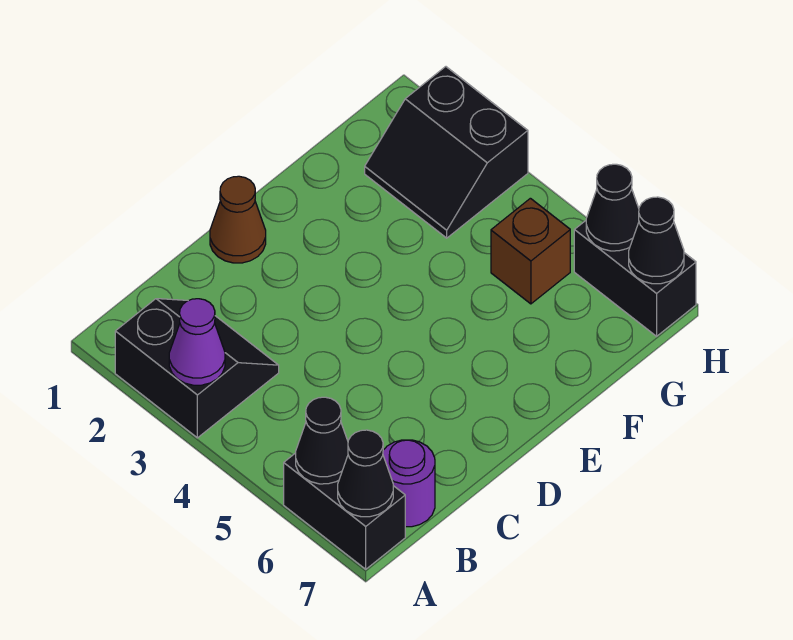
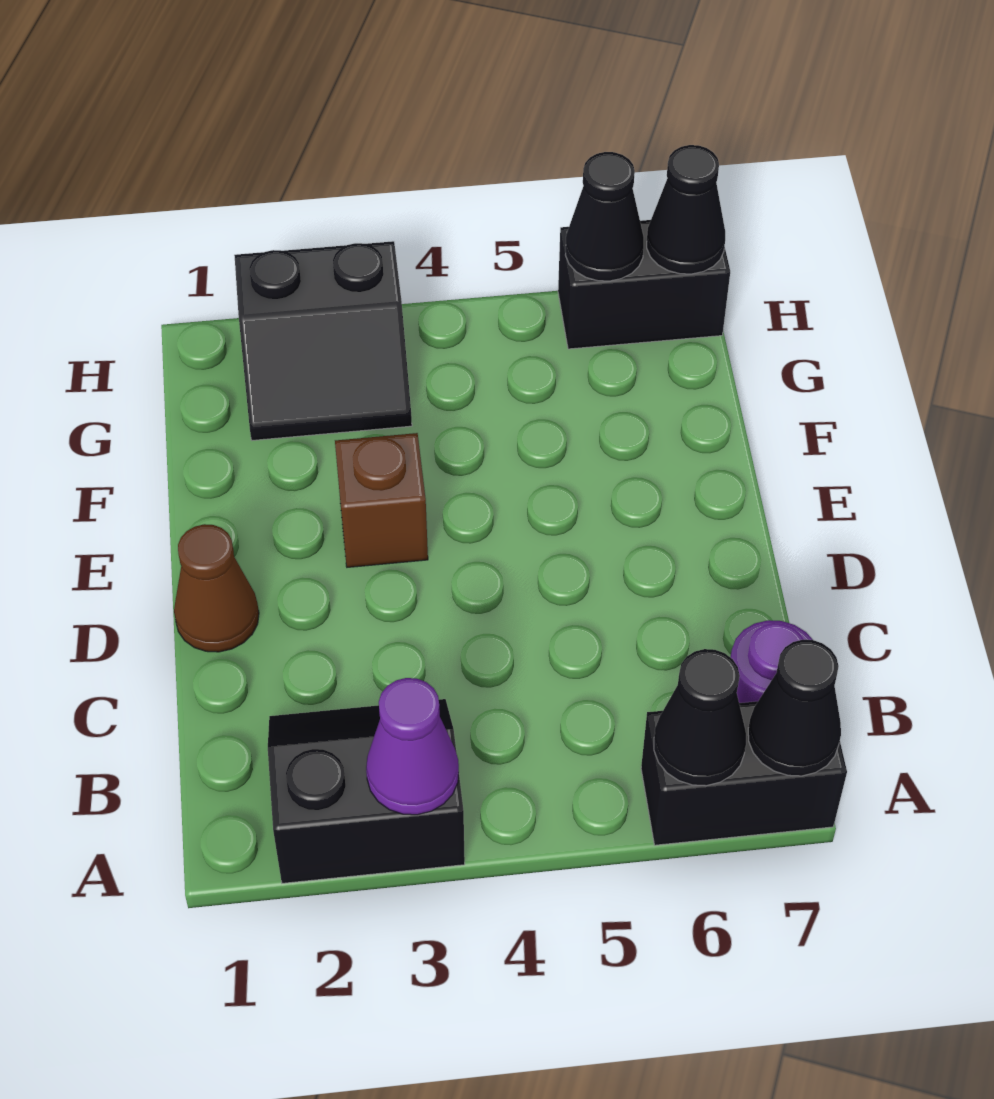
brown 1x1 brick [491,198,570,304] -> brown 1x1 brick moved to [335,433,428,567]

